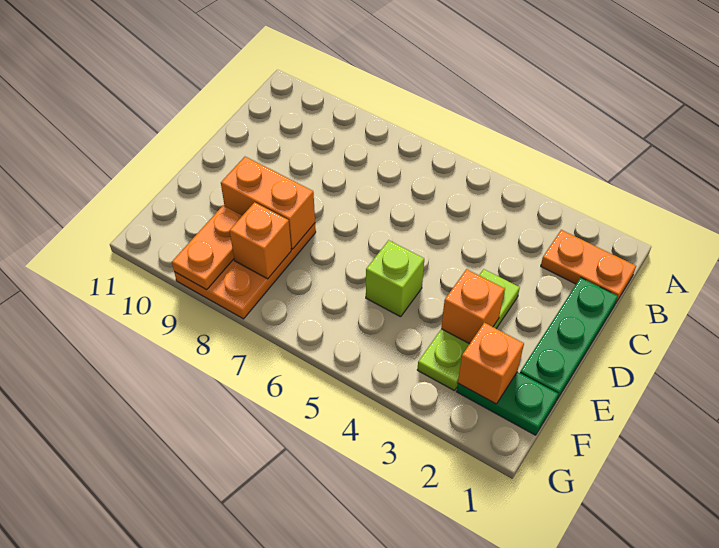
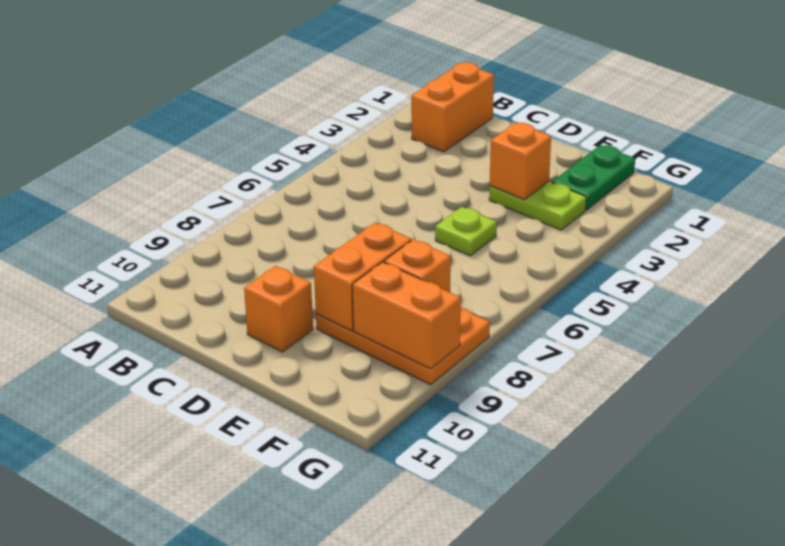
orange 1x2 plate [541,230,636,302] -> orange 1x2 brick [411,62,494,152]
green 1x3 plate [520,278,618,399] -> none
lime 1x3 plate [417,269,520,391] -> lime 1x2 plate [489,182,586,230]
lime 1x1 brick [366,240,424,317] -> lime 1x1 plate [435,207,497,256]
orange 1x1 brick [458,323,524,404] -> orange 1x1 brick moved to [244,266,313,352]
orange 1x2 plate [172,206,242,290] -> orange 1x2 brick [352,262,461,369]

